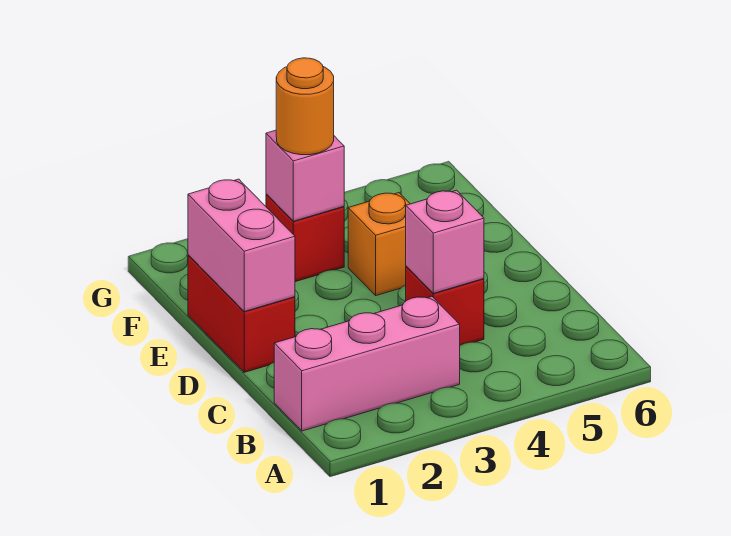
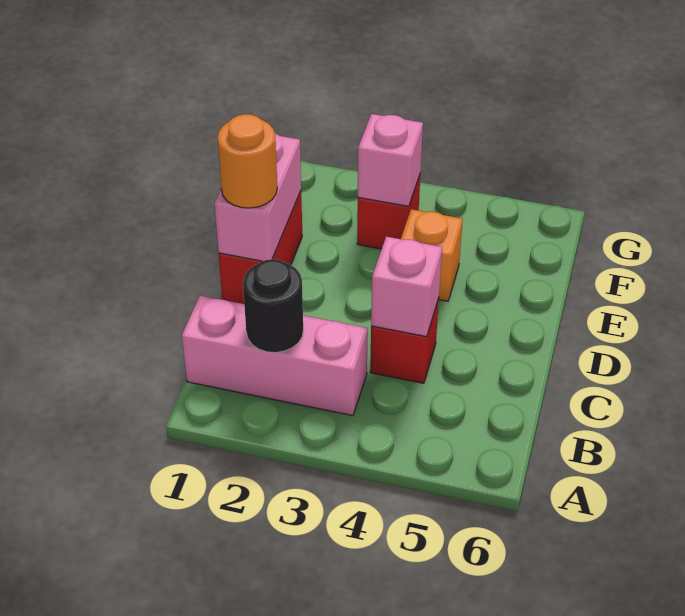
none -> black 1x1 round brick [243,259,303,353]
orange 1x1 round brick [276,58,334,155] -> orange 1x1 round brick moved to [218,114,277,208]

